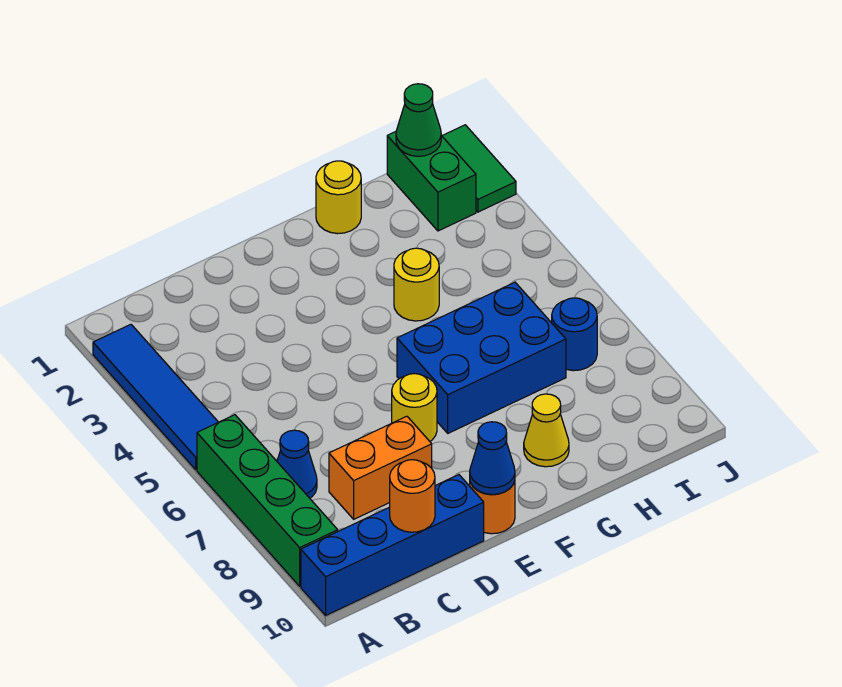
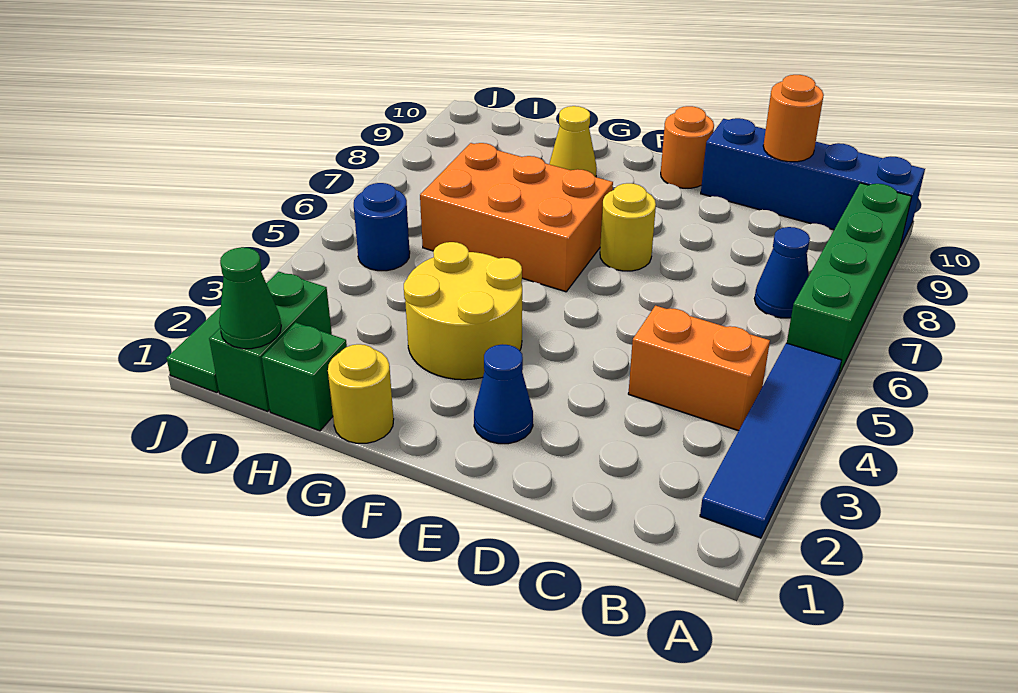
orange 1x2 brick [329,416,432,519] -> orange 1x2 brick moved to [628,306,770,431]
blue 1x1 cone [470,422,515,494] -> blue 1x1 cone moved to [474,344,533,444]
blue 2x3 brick [397,282,566,433] -> orange 2x3 brick [420,143,613,292]
yellow 1x1 round brick [394,248,439,321] -> yellow 2x2 round brick [404,242,522,380]
none -> green 1x1 brick [262,322,347,431]
blue 1x1 round brick [552,298,597,371] -> blue 1x1 round brick moved to [354,183,410,271]

